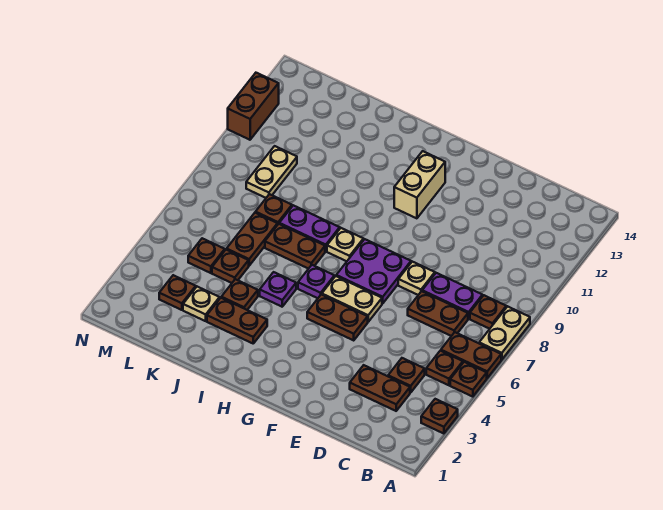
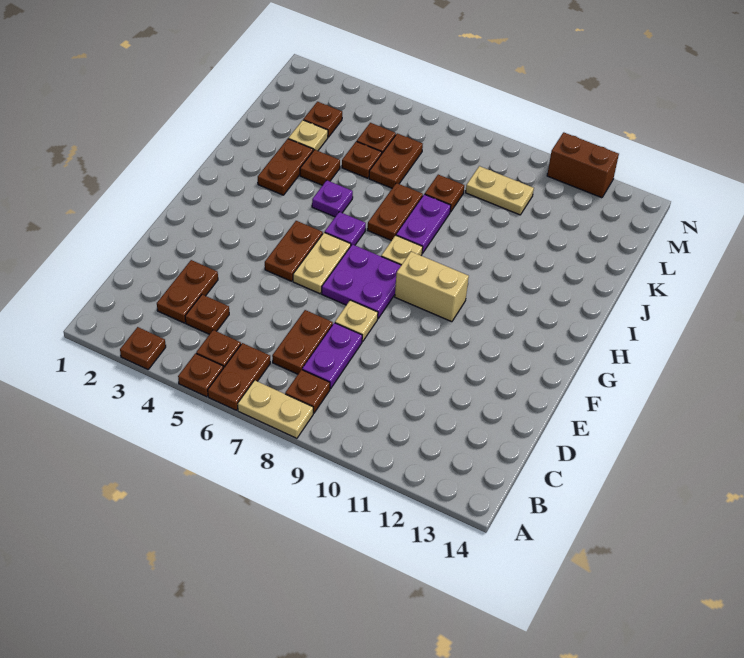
tan 1x2 brick [394,151,445,218] -> tan 1x2 brick moved to [395,252,469,322]
brown 1x2 plate [227,213,278,266] -> brown 1x2 plate turned to [369,133,423,188]

